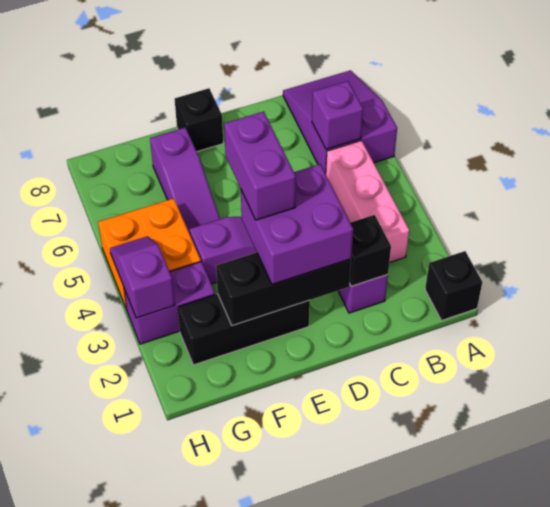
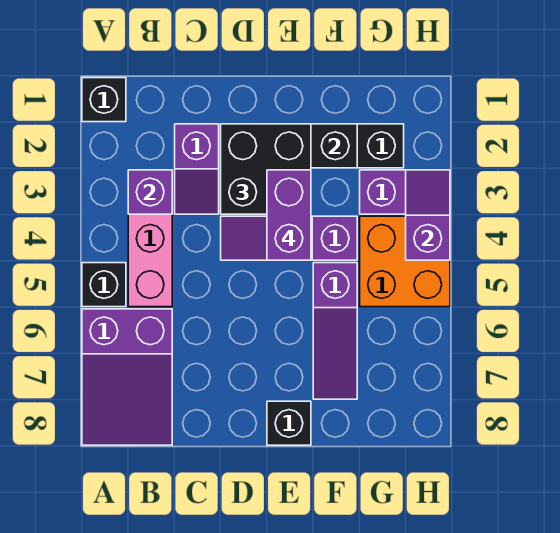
purple 1x1 brick [312,81,363,149] -> purple 1x1 brick moved to [128,170,172,214]
black 1x1 brick [349,215,391,286] -> black 1x1 brick moved to [82,263,126,307]
purple 2x2 brick [241,164,353,284] -> black 2x2 brick [221,124,311,214]
purple 1x3 slope [150,127,220,233] -> purple 1x3 slope turned to [313,263,357,399]
purple 1x2 slope [110,236,175,318] -> purple 1x2 slope turned to [406,170,450,260]

